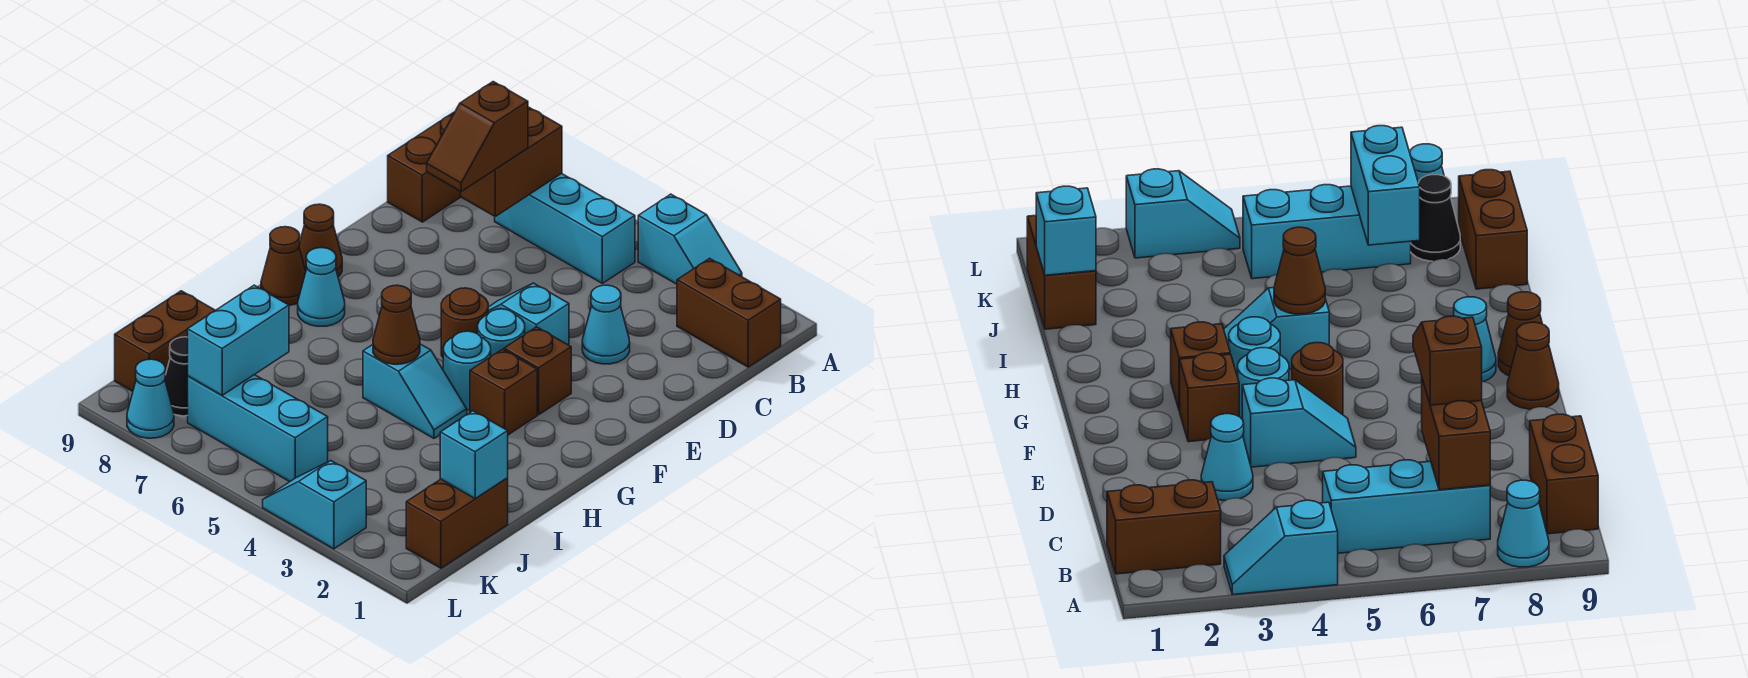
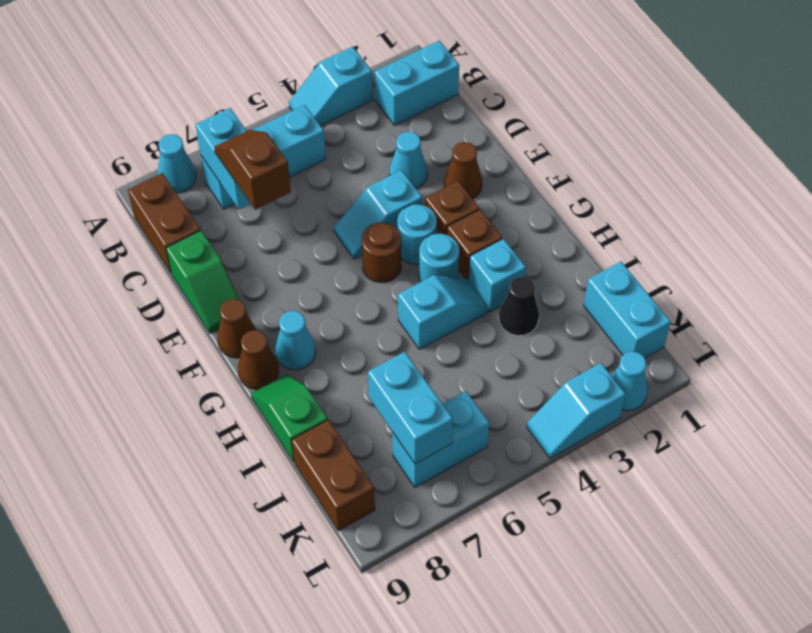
cyan 1x2 slope [638,194,742,284] -> cyan 1x2 slope turned to [289,47,373,126]
brown 1x2 brick [677,258,781,367] -> cyan 1x2 brick [375,41,459,125]
brown 1x2 brick [461,107,562,216] -> cyan 1x2 brick [195,108,251,209]
brown 1x2 slope [427,82,528,191] -> brown 1x2 slope turned to [214,130,291,210]
none -> green 1x2 slope [166,231,239,333]
brown 1x1 cone [373,285,420,364] -> brown 1x1 cone moved to [444,142,482,199]
none -> green 1x2 slope [251,375,328,462]
brown 1x2 brick [406,478,508,568] -> cyan 1x2 brick [584,262,671,358]
cyan 1x1 brick [440,411,508,498] -> cyan 1x1 brick moved to [469,239,526,311]
cyan 1x3 brick [188,375,328,482] -> cyan 1x2 brick [392,391,489,487]
black 1x1 cone [165,337,188,416] -> black 1x1 cone moved to [499,276,539,336]
cyan 1x1 cone [127,359,174,438] -> cyan 1x1 cone moved to [612,351,648,411]

